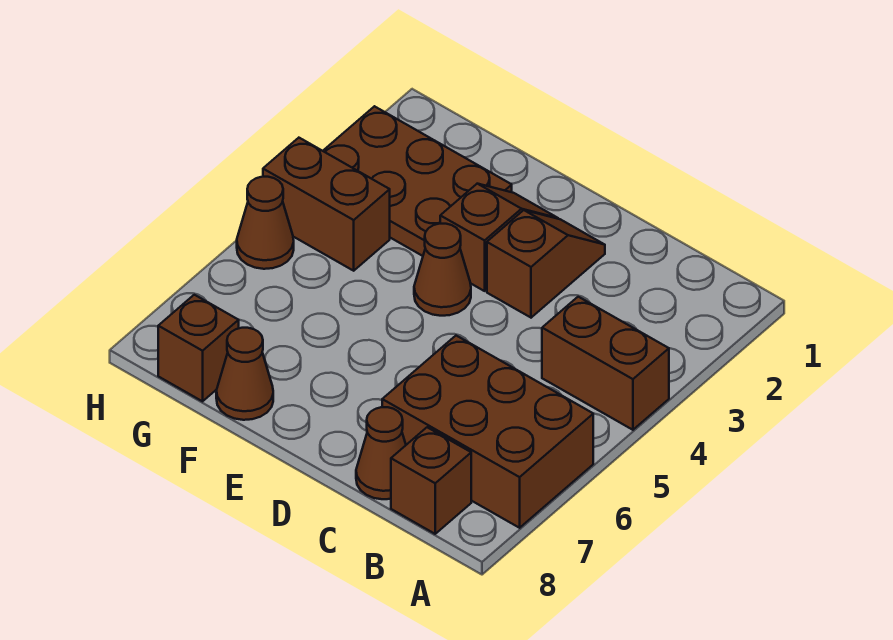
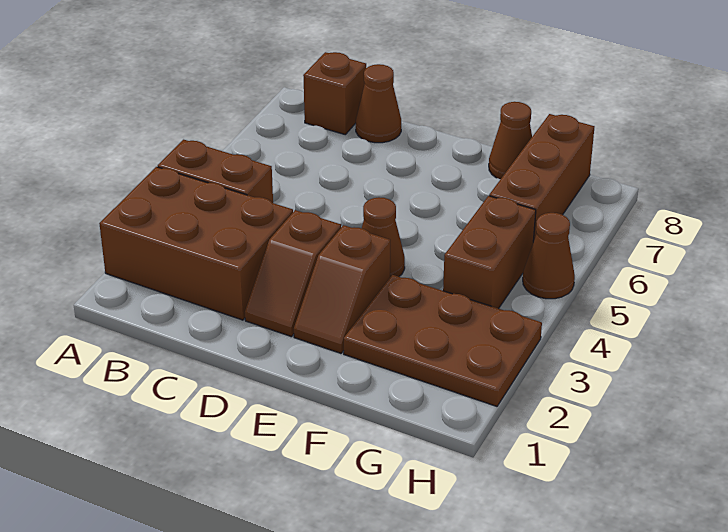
brown 2x3 brick [382,336,593,528] -> brown 2x3 brick moved to [99,167,293,320]
brown 1x2 brick [263,138,390,271] -> brown 1x2 brick turned to [443,196,536,309]
brown 1x1 brick [158,295,239,401] -> brown 1x3 brick [489,114,594,242]

